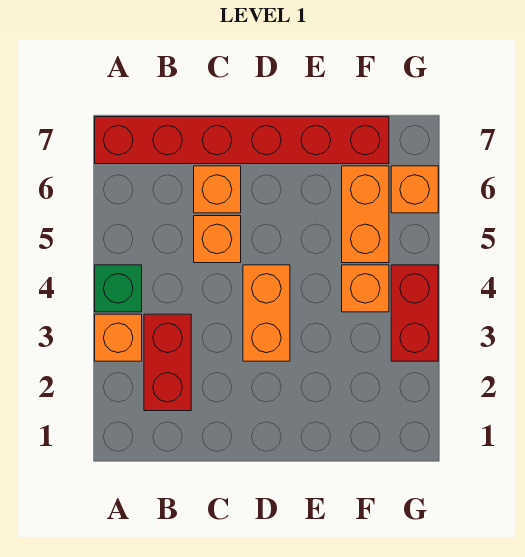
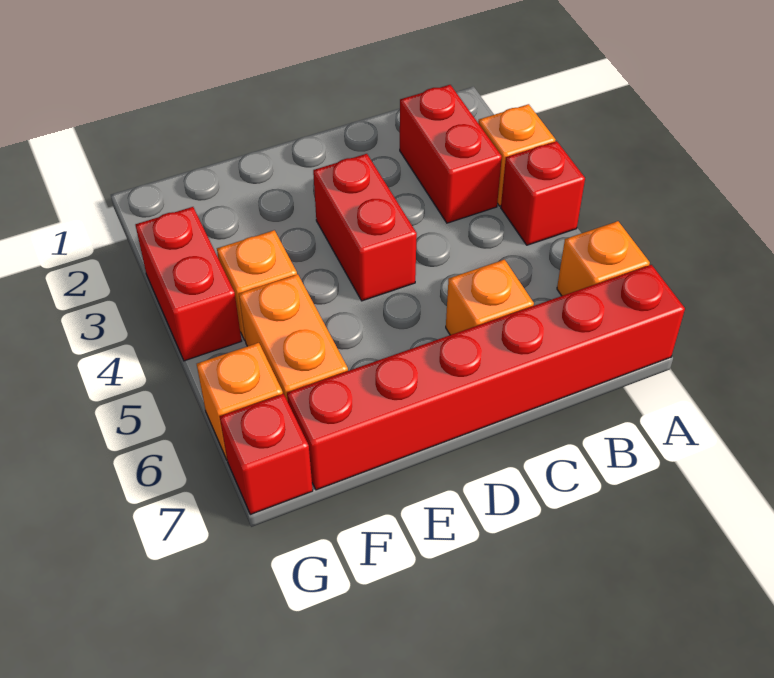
green 1x1 brick [95,265,142,312] -> red 1x1 brick [501,141,585,245]
orange 1x1 brick [194,216,241,263] -> orange 1x1 brick moved to [557,221,650,296]
orange 1x2 brick [243,265,290,361] -> red 1x2 brick [313,154,417,301]
none -> red 1x1 brick [220,394,313,514]

